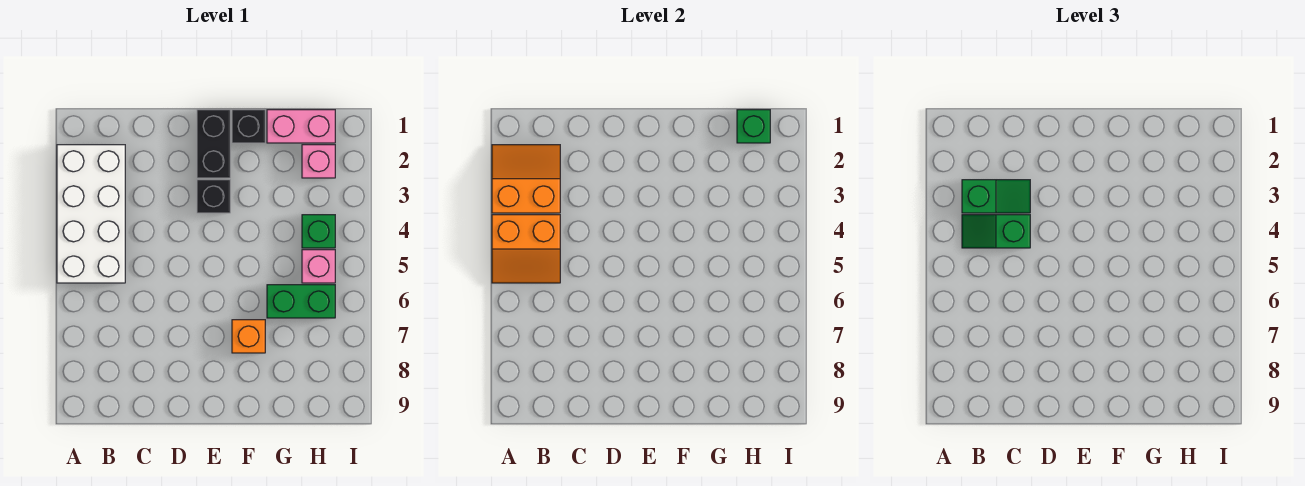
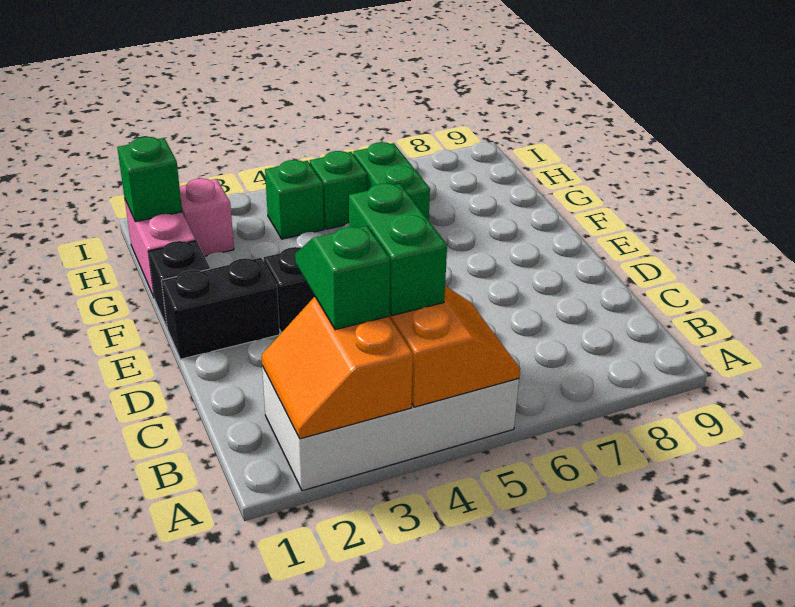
green 1x2 slope [962,215,1030,248] -> green 1x2 brick [349,183,447,315]
orange 1x1 brick [232,320,265,353] -> none
pink 1x1 brick [302,250,335,283] -> green 1x1 brick [310,151,367,229]

